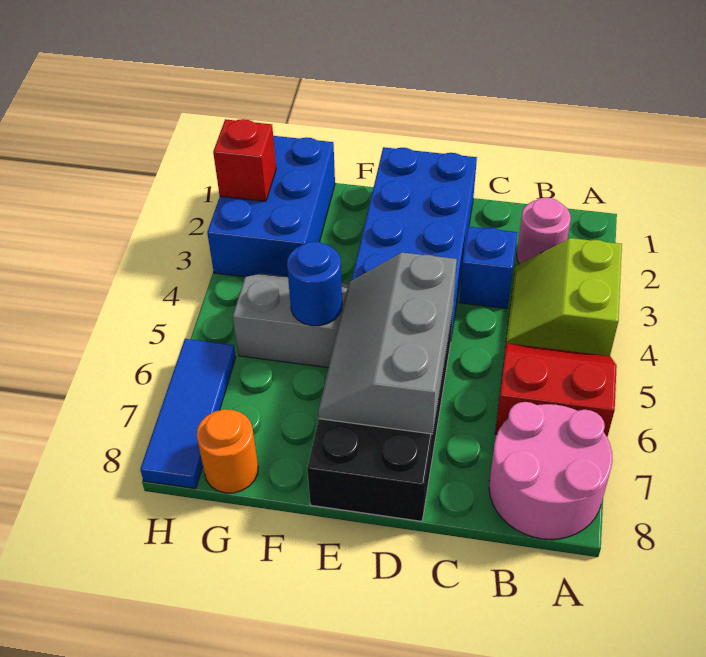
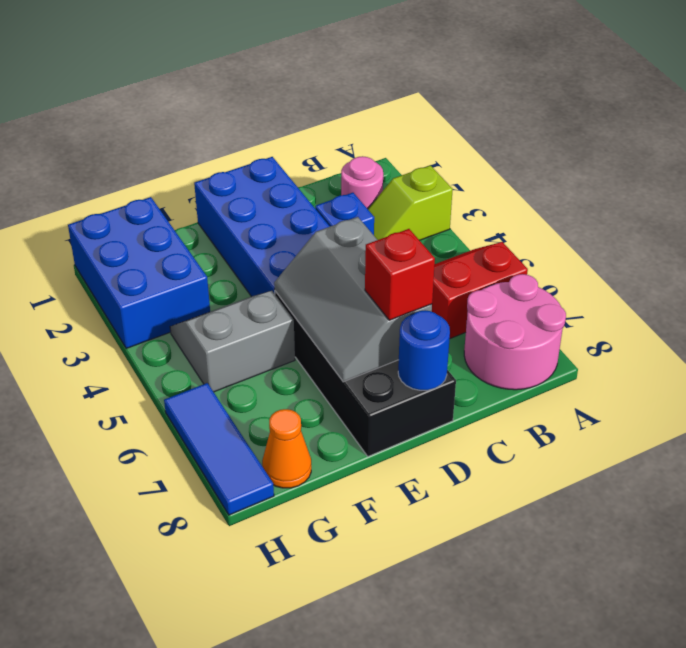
lime 2x2 slope [506,238,622,356] -> lime 1x2 slope [368,165,453,240]
blue 1x1 round brick [287,241,342,326] -> blue 1x1 round brick moved to [398,310,450,390]
orange 1x1 round brick [197,409,258,493] -> orange 1x1 cone [262,409,311,488]
red 1x1 brick [213,119,276,201] -> red 1x1 brick moved to [365,229,435,320]

